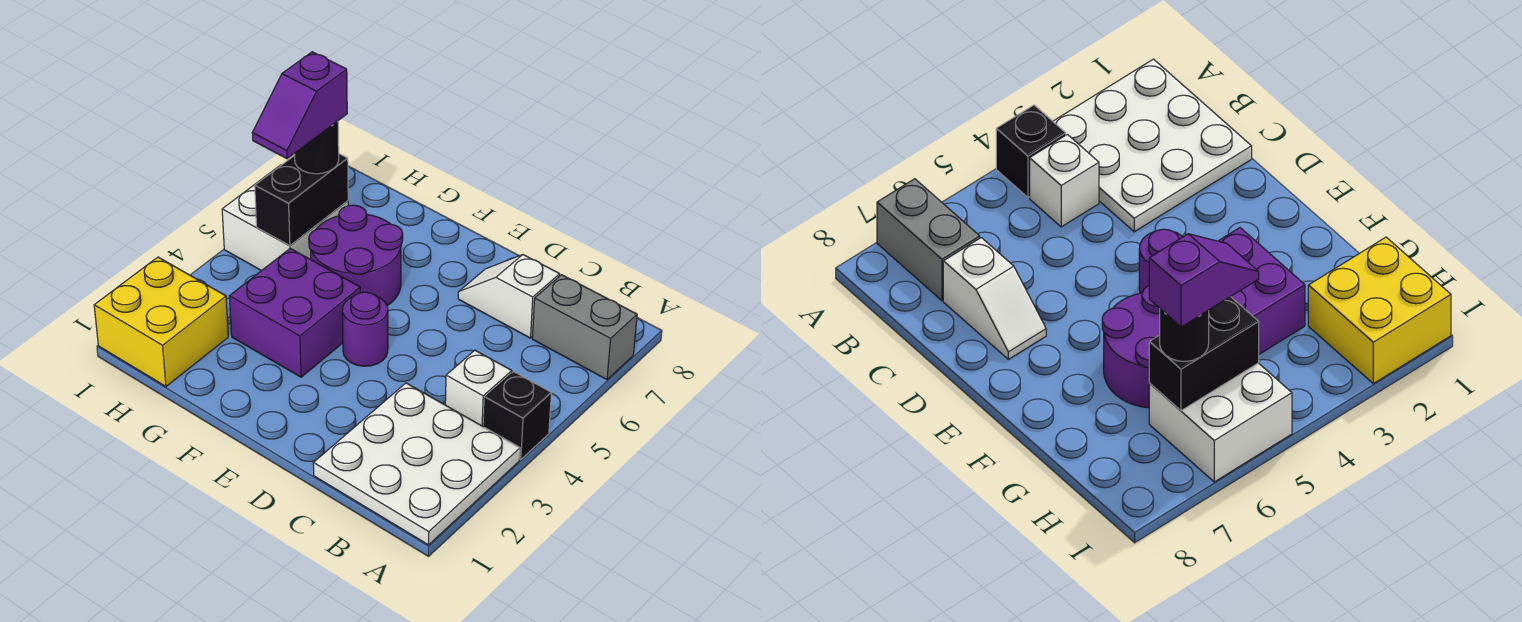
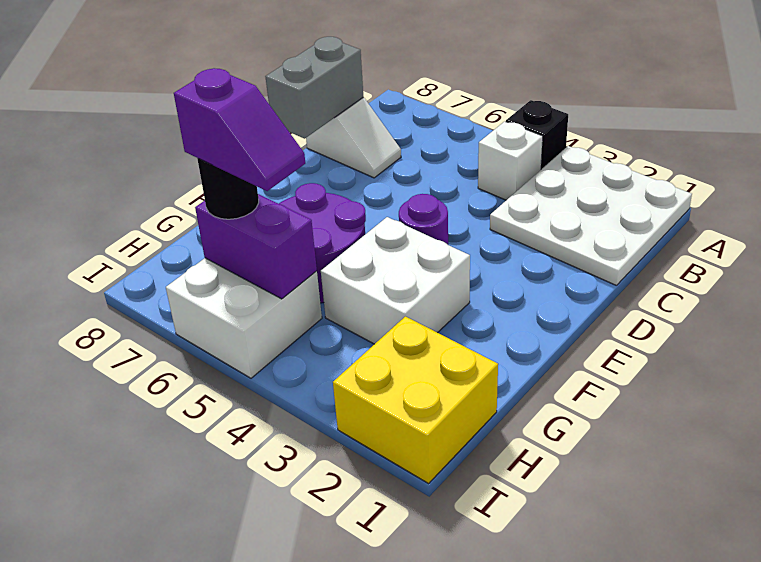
grey 1x2 brick [532,275,637,379] -> grey 1x2 brick moved to [265,37,363,139]
white 1x2 slope [458,255,560,338] -> white 1x2 slope turned to [306,97,401,178]
purple 2x2 brick [229,248,360,377] -> white 2x2 brick [321,217,470,344]
black 1x2 brick [255,154,348,246] -> purple 1x2 brick [195,194,317,299]

